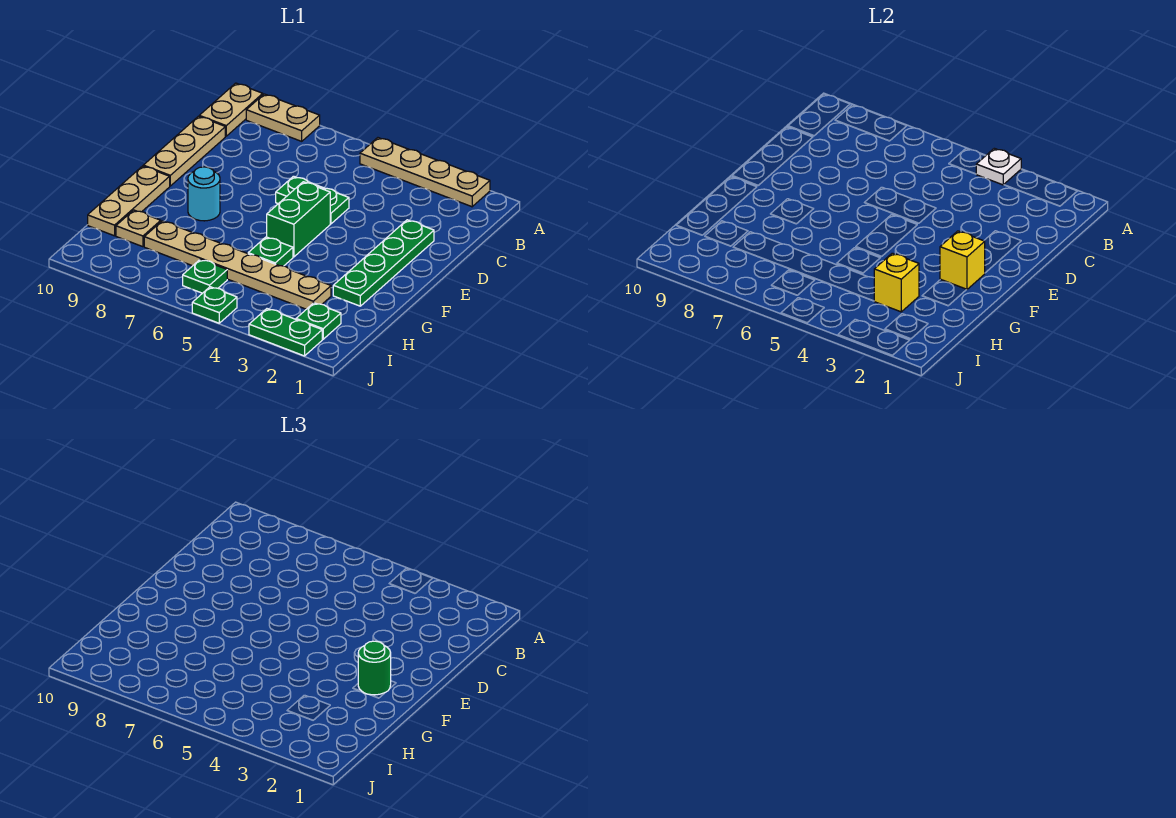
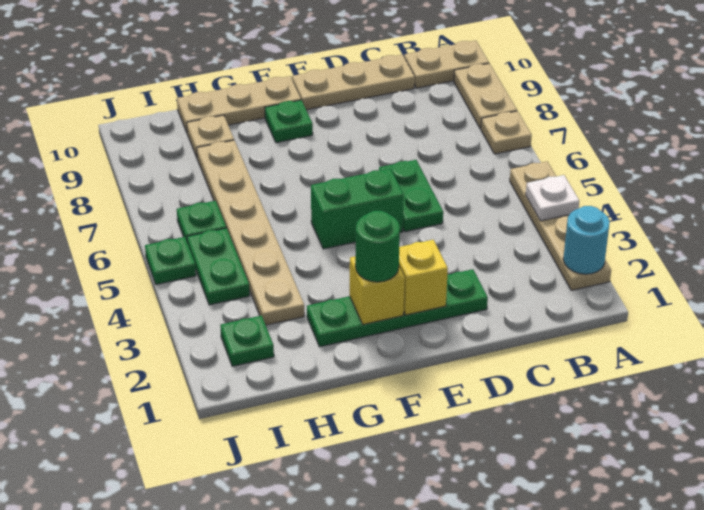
none -> tan 1x1 plate [481,111,532,154]
cyan 1x1 round brick [188,167,220,221] -> cyan 1x1 round brick moved to [563,206,610,274]
green 1x1 plate [248,237,293,266] -> green 1x1 plate moved to [265,100,313,143]
yellow 1x1 brick [874,253,919,312] -> yellow 1x1 brick moved to [399,240,448,315]
green 1x2 plate [249,309,322,356] -> green 1x2 plate moved to [187,228,250,305]

